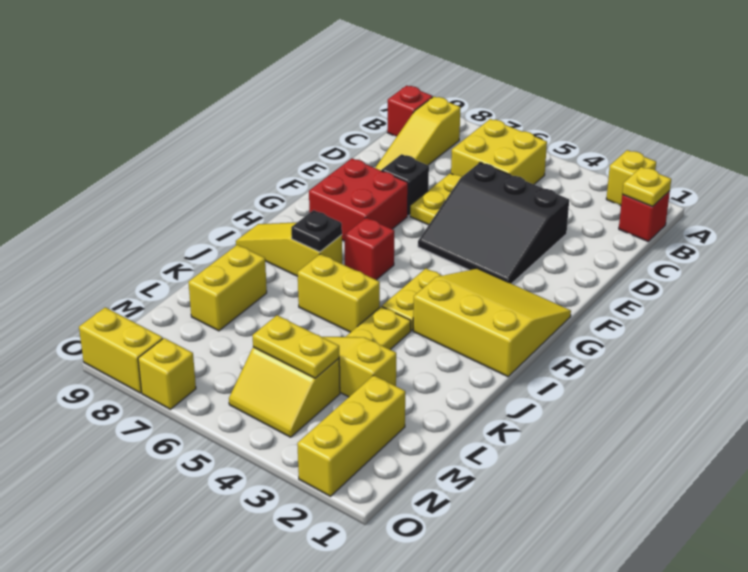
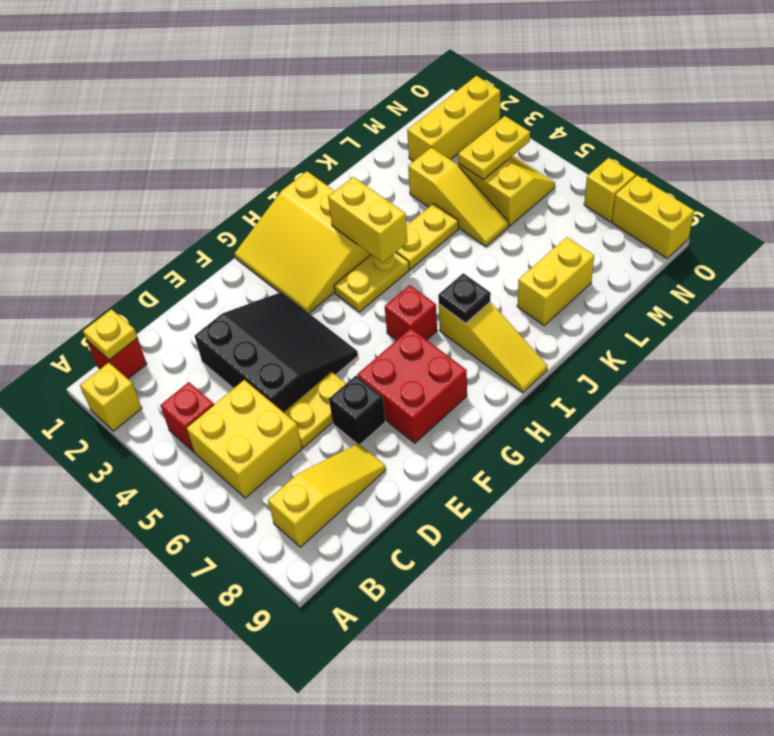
red 1x1 brick [387,85,433,136] -> red 1x1 brick moved to [160,382,214,451]
yellow 1x2 brick [298,254,380,332] -> yellow 1x2 brick moved to [328,177,407,263]
yellow 1x2 plate [252,315,339,378] -> yellow 1x2 plate turned to [458,116,530,180]

